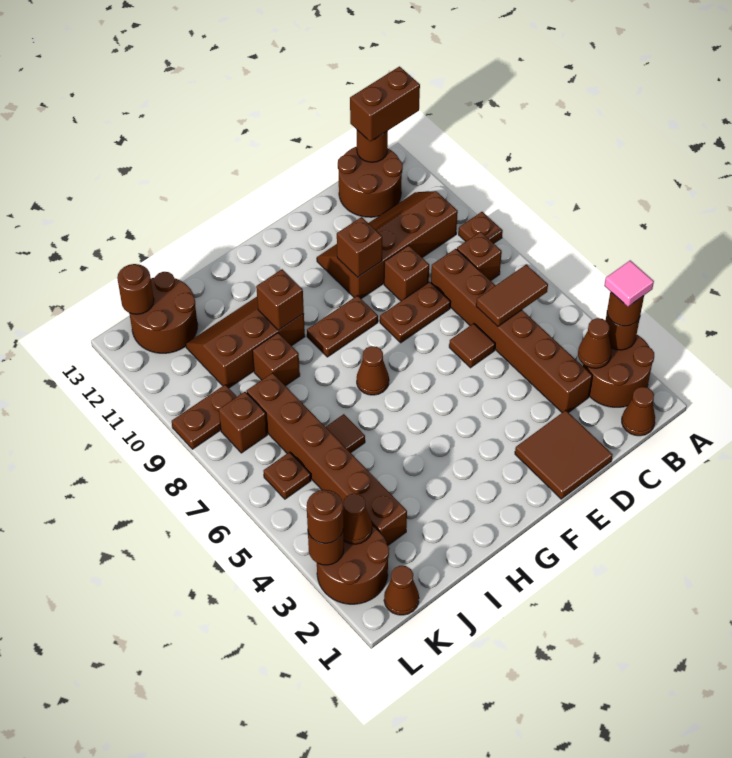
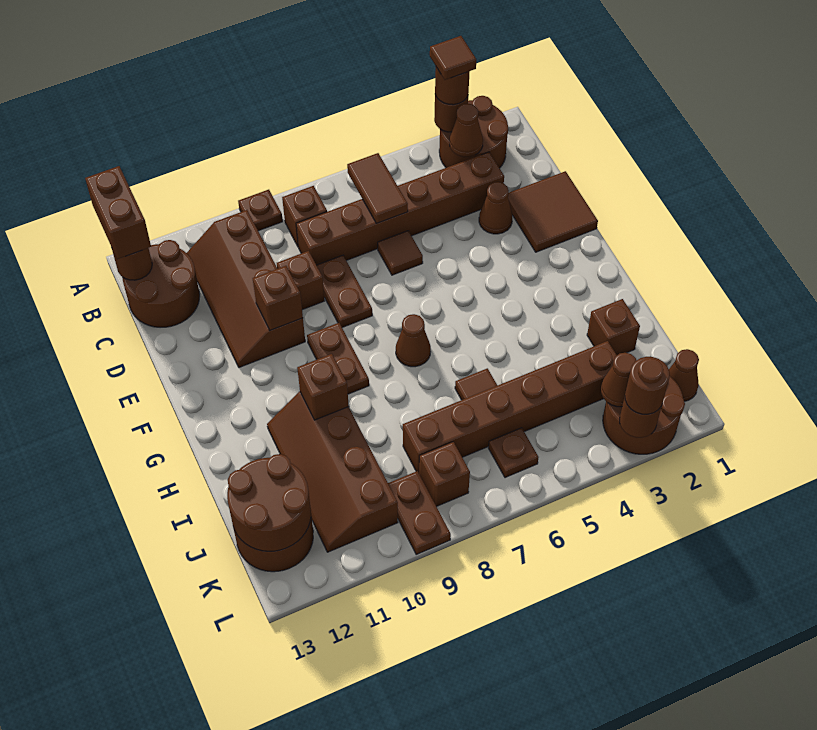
pink 1x1 tile [604,260,654,307] -> brown 1x1 tile [430,36,476,80]
brown 1x1 cone [622,387,655,436] -> brown 1x1 cone moved to [479,182,512,234]
brown 2x3 slope [186,297,305,388] -> brown 2x4 slope [267,392,398,552]
brown 1x1 brick [252,333,300,386] -> brown 1x1 brick moved to [587,299,640,355]
brown 1x1 round brick [117,264,154,314] -> brown 2x2 round brick [227,454,311,551]

